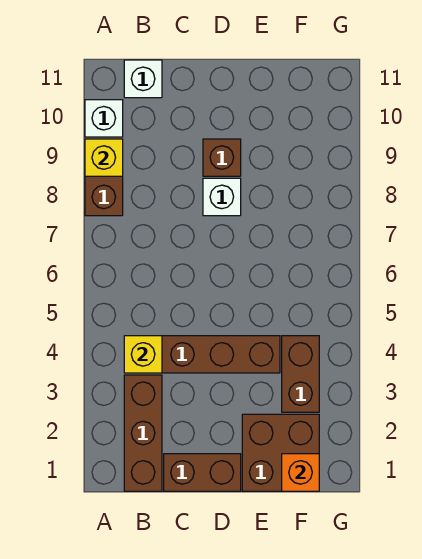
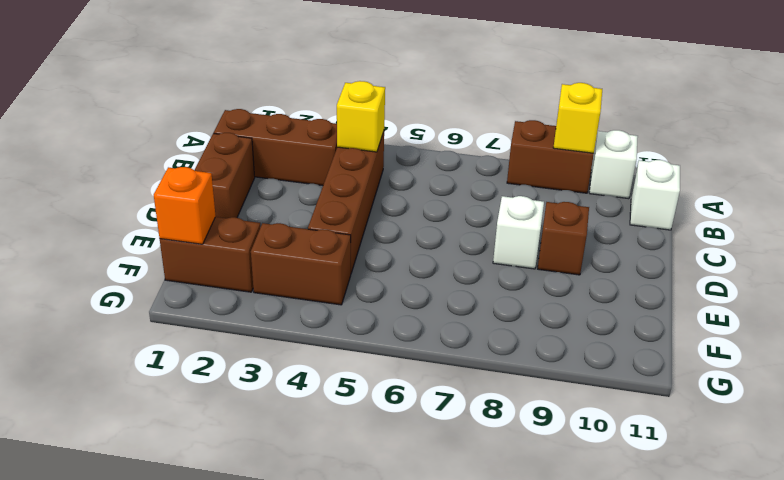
brown 2x2 brick [242,414,319,491] -> brown 1x2 brick [160,217,260,292]

